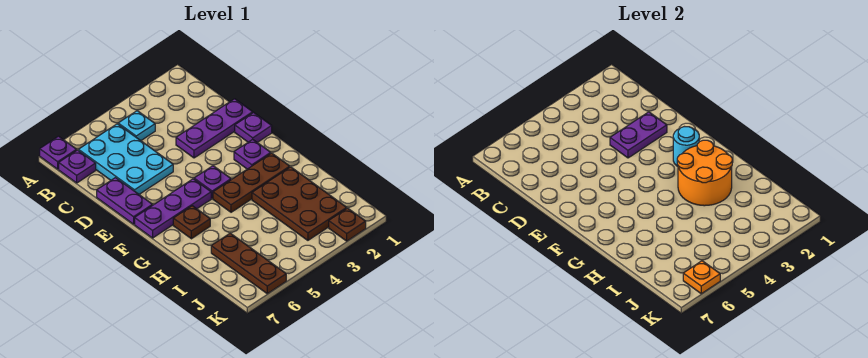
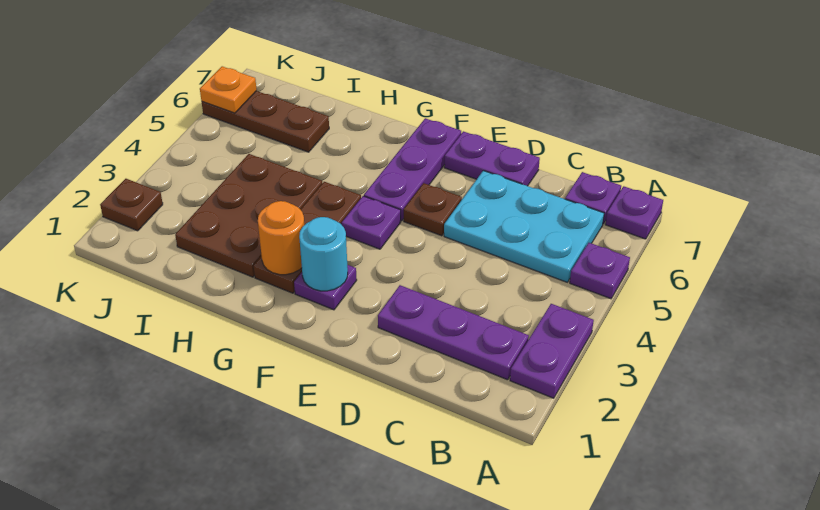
cyan 1x1 plate [118,111,155,141] -> none
purple 1x3 plate [176,99,253,158] -> purple 1x3 plate turned to [378,285,529,380]
purple 1x2 plate [610,112,667,158] -> purple 1x2 plate moved to [510,304,594,398]
purple 1x1 plate [235,113,272,143] -> purple 1x1 plate moved to [570,243,630,299]
orange 2x2 round brick [677,140,732,206] -> orange 1x1 round brick [258,201,304,275]
brown 1x1 plate [173,206,210,239] -> brown 1x1 plate moved to [404,183,462,236]
brown 2x3 plate [252,167,347,240] -> brown 2x3 plate turned to [175,154,322,277]

